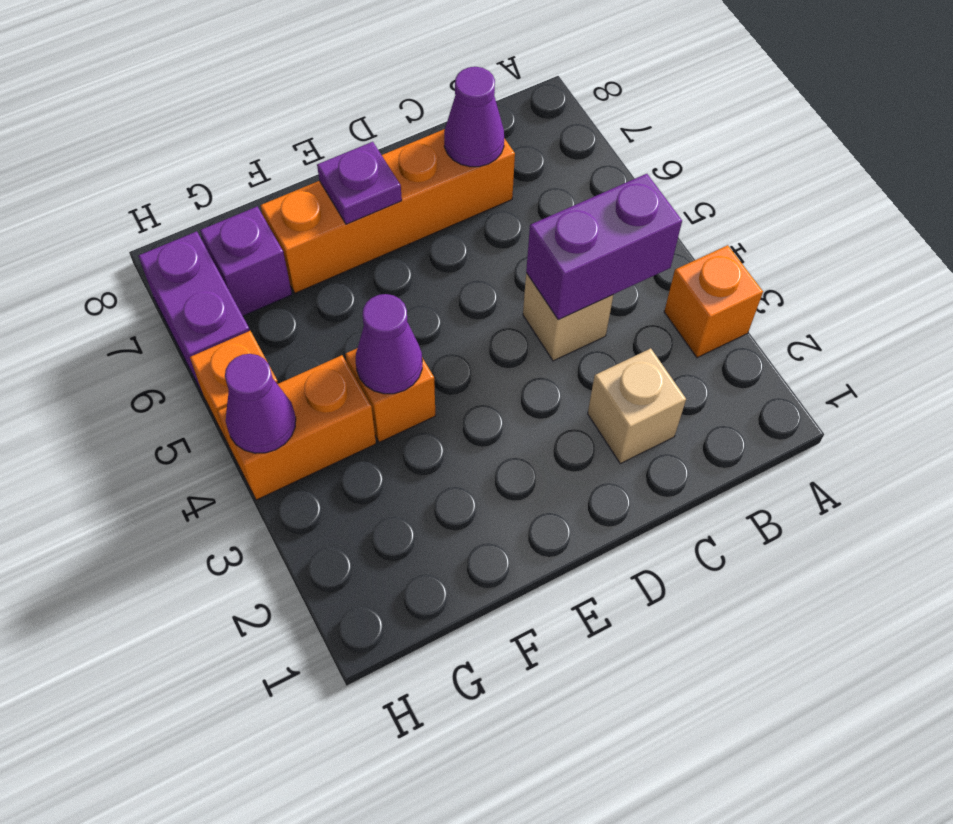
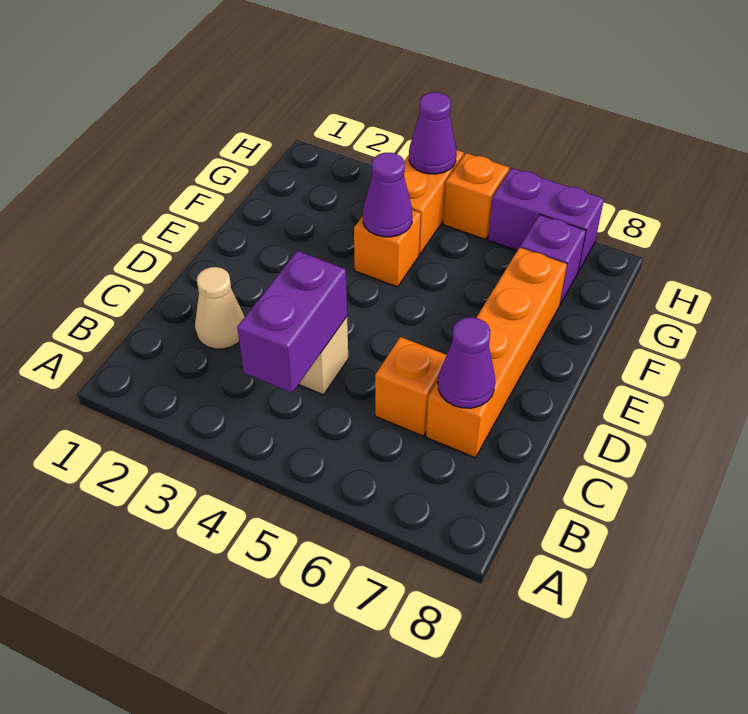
orange 1x1 brick [664,245,763,358] -> orange 1x1 brick moved to [375,337,446,436]
tan 1x1 brick [588,348,686,464] -> tan 1x1 cone [195,267,244,349]
purple 1x1 plate [317,142,402,224] -> none

